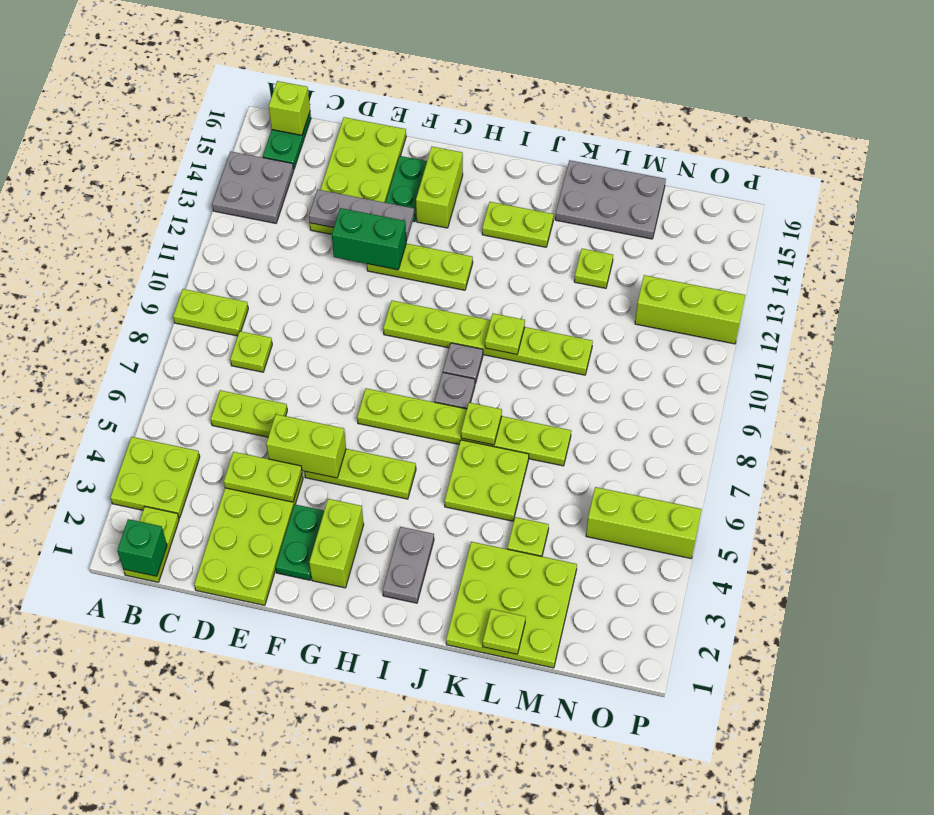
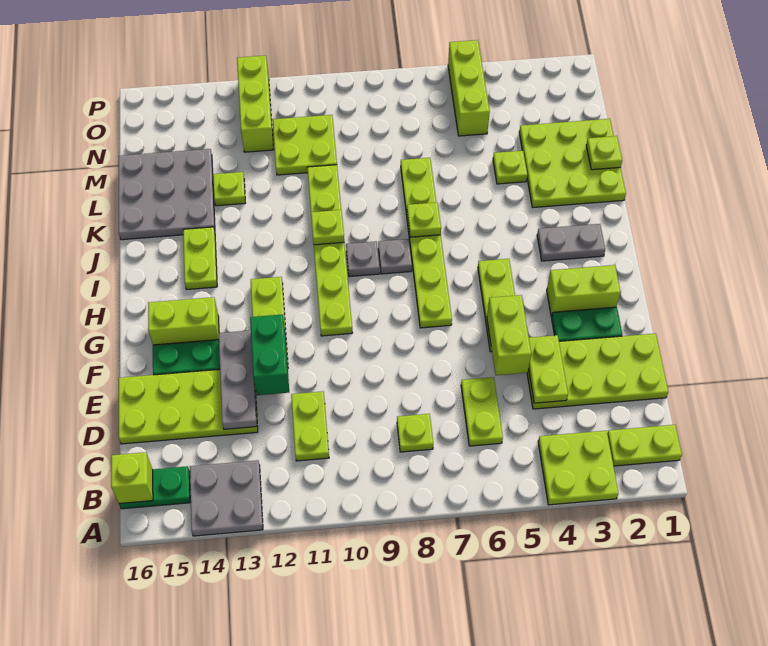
lime 1x2 plate [173,289,248,336] -> lime 1x2 plate moved to [291,391,329,461]
green 1x1 brick [117,519,167,576] -> none
lime 2x2 plate [444,440,529,521] -> lime 2x2 plate moved to [273,115,337,175]
grey 2x3 plate [555,160,666,239] -> grey 3x3 plate [119,149,215,240]

